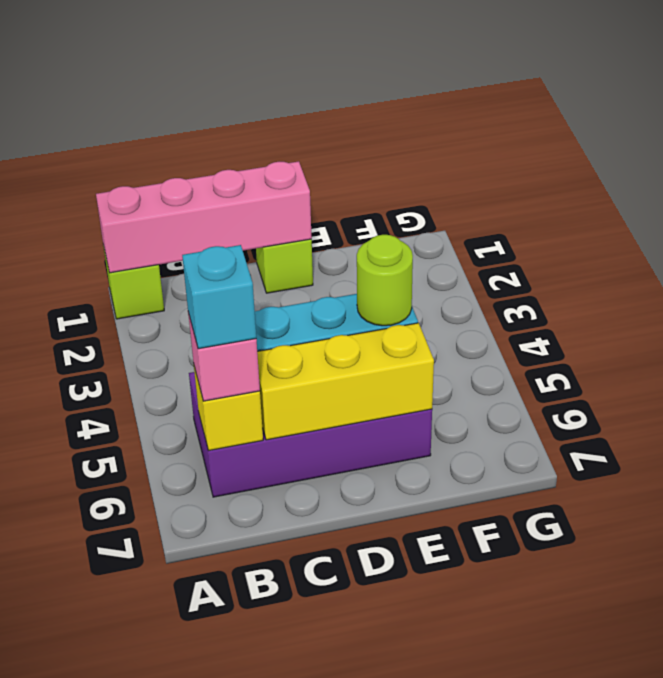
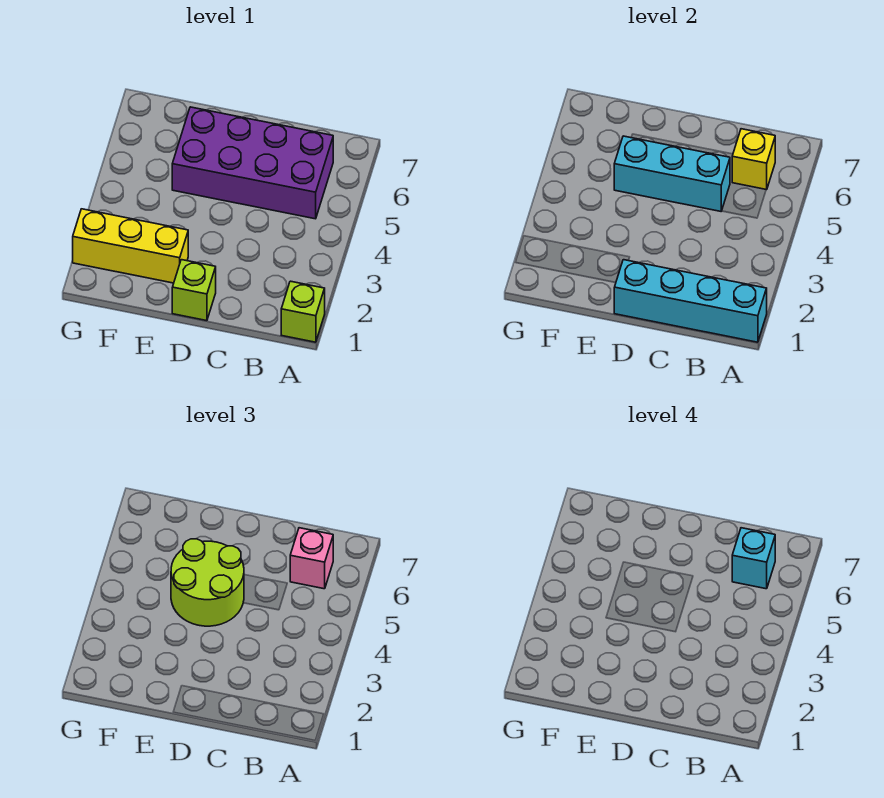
pink 1x4 brick [96,161,312,273] -> cyan 1x4 brick [614,260,767,342]
yellow 1x3 brick [257,323,434,440] -> yellow 1x3 brick moved to [73,209,188,283]
lime 1x1 round brick [357,235,413,326] -> lime 2x2 round brick [171,539,244,626]

